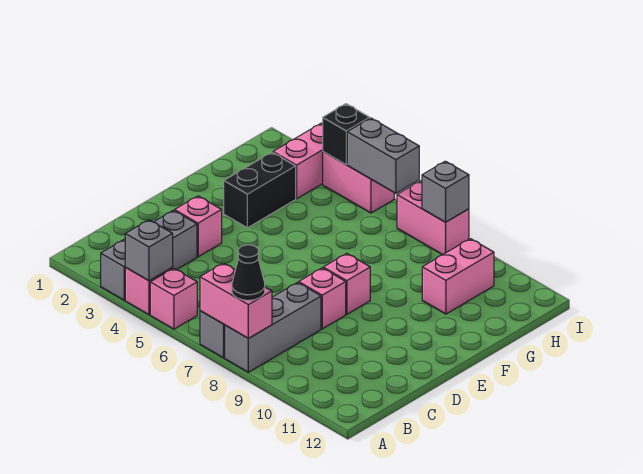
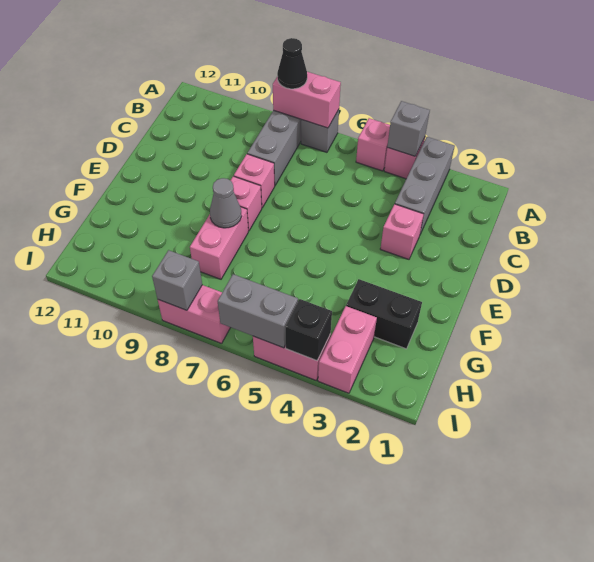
black 1x2 brick [224,152,296,228] -> black 1x2 brick turned to [346,279,422,349]
none -> grey 1x1 cone [210,178,242,228]
pink 1x2 brick [422,239,494,314] -> pink 1x2 brick moved to [190,207,248,279]

